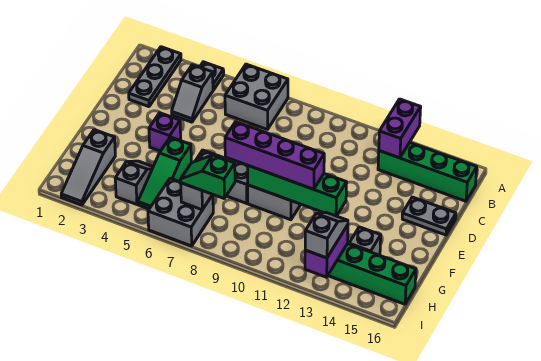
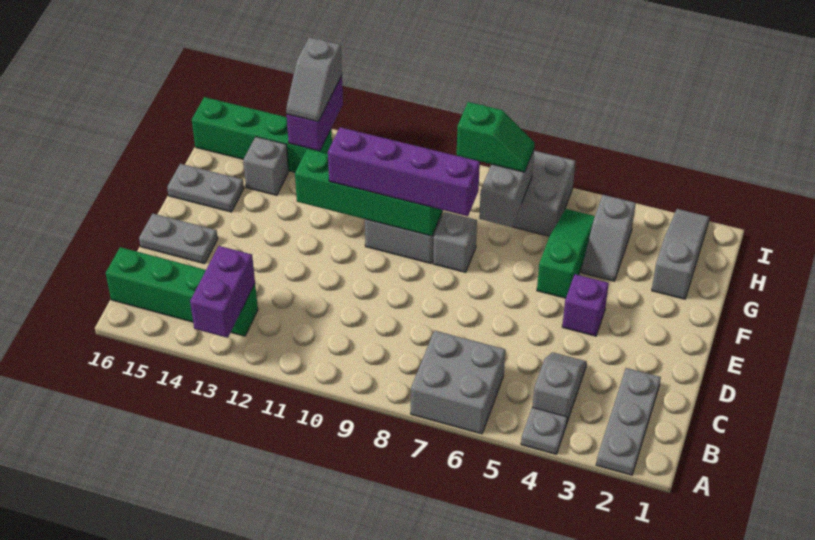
none -> grey 1x2 plate [167,164,244,212]

